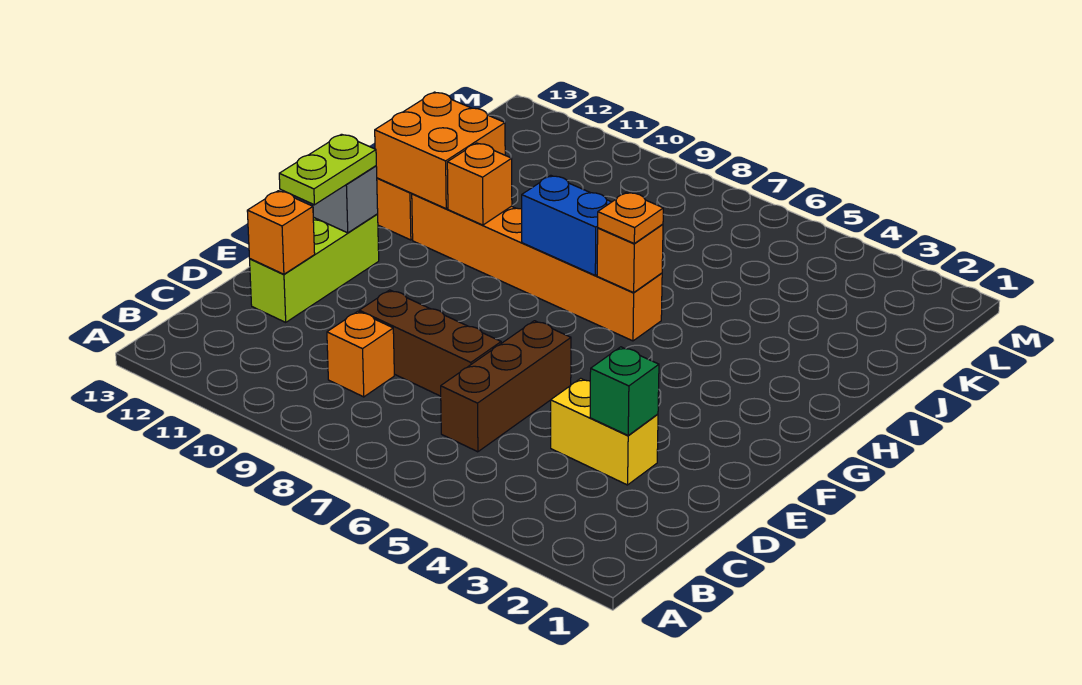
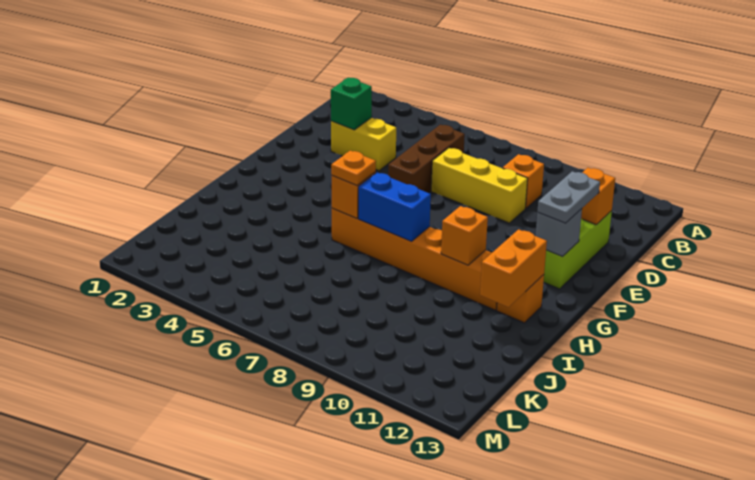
brown 1x3 brick [359,290,501,396] -> yellow 1x3 brick [431,148,528,223]
lime 1x2 plate [279,134,376,205] -> grey 1x2 plate [537,171,600,223]
orange 2x2 brick [375,92,505,209] -> orange 1x2 brick [480,229,547,307]

